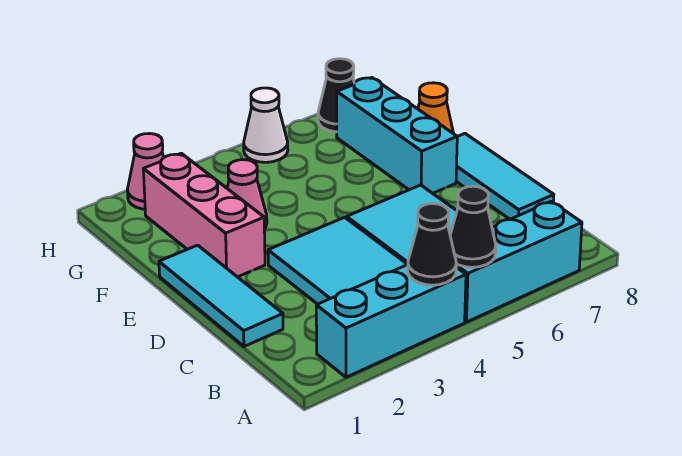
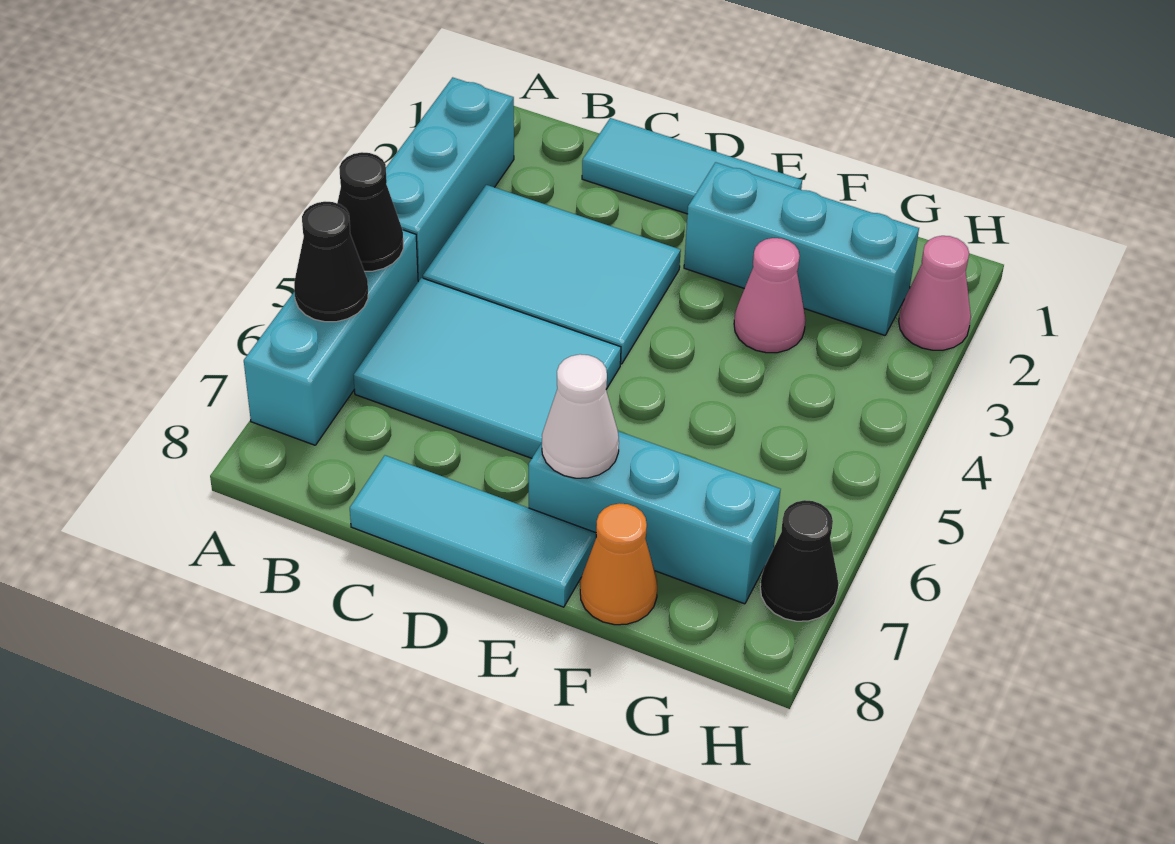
black 1x1 cone [408,204,456,285] -> black 1x1 cone moved to [294,202,368,322]
pink 1x3 brick [143,153,265,277] -> cyan 1x3 brick [684,162,919,335]
white 1x1 cone [244,88,288,162] -> white 1x1 cone moved to [542,354,619,478]

